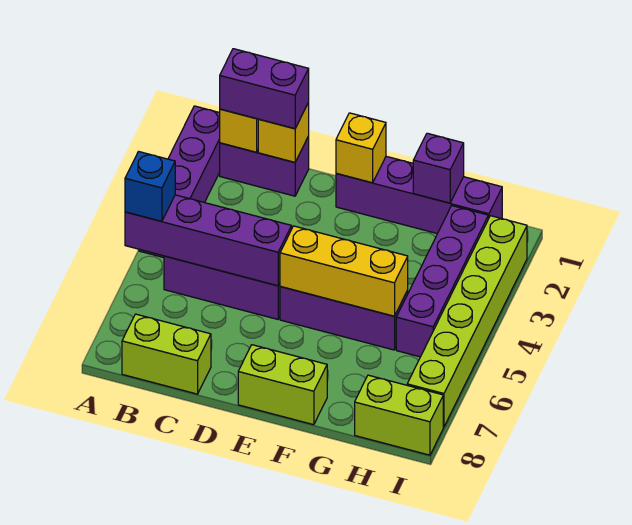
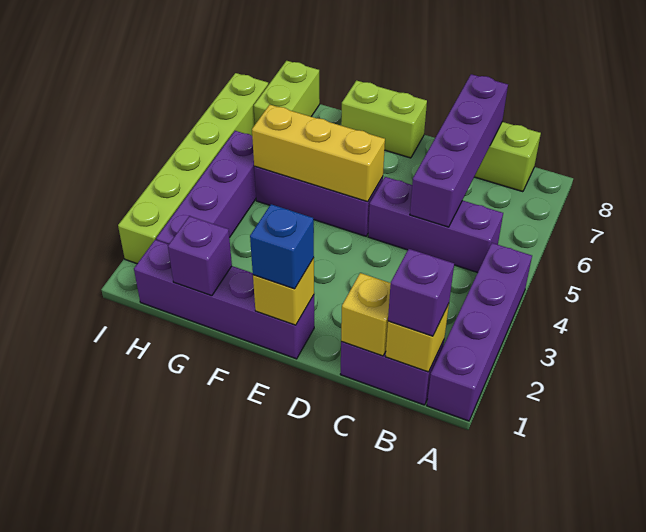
purple 1x4 brick [125,195,292,286] -> purple 1x4 brick turned to [410,74,508,227]
blue 1x1 brick [125,152,175,221] -> blue 1x1 brick moved to [250,204,314,289]
purple 1x2 brick [220,49,309,129] -> purple 1x1 brick [388,249,454,336]
lime 1x2 brick [355,375,443,455] -> lime 1x2 brick turned to [254,61,320,124]

